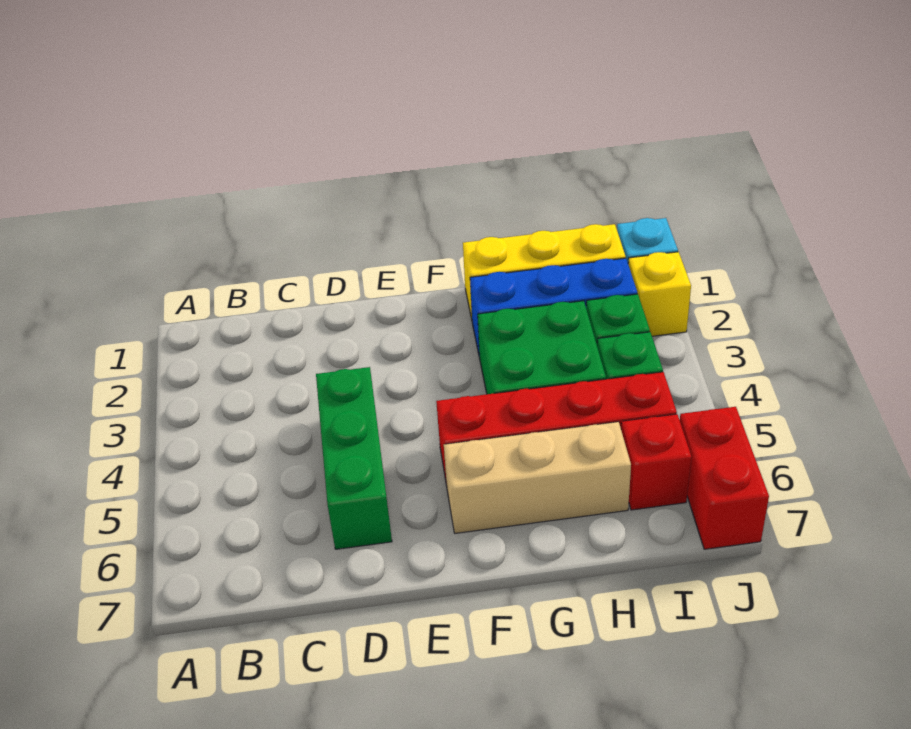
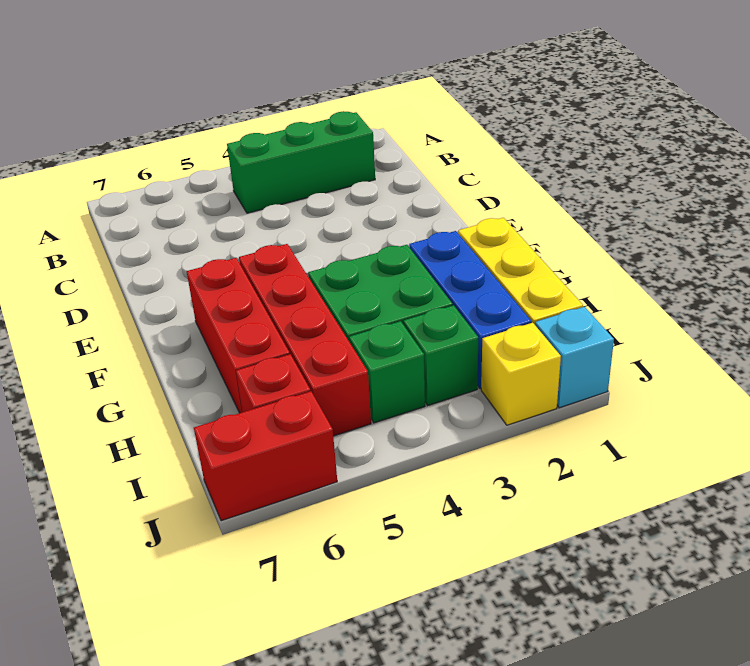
green 1x3 brick [316,367,392,549] -> green 1x3 brick moved to [227,111,375,213]
tan 1x3 brick [444,422,631,533] -> red 1x3 brick [187,258,290,413]

